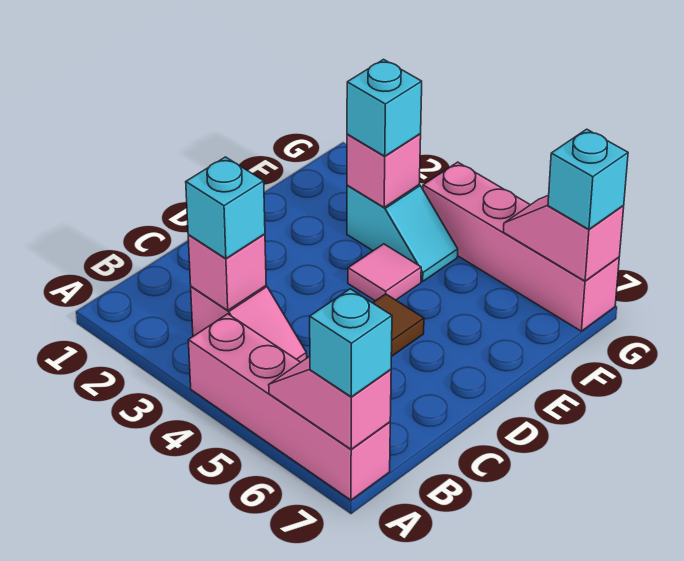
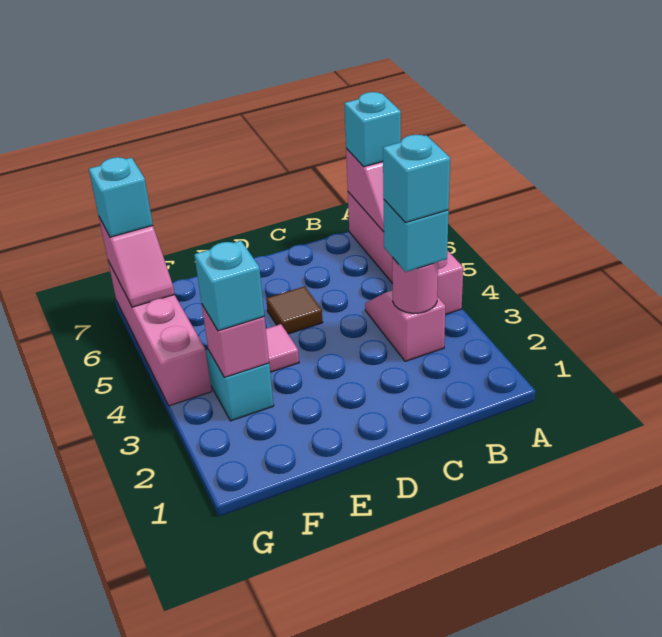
pink 1x1 brick [188,234,266,311] -> pink 1x1 round brick [392,257,438,313]
none -> cyan 1x1 brick [383,135,450,223]

